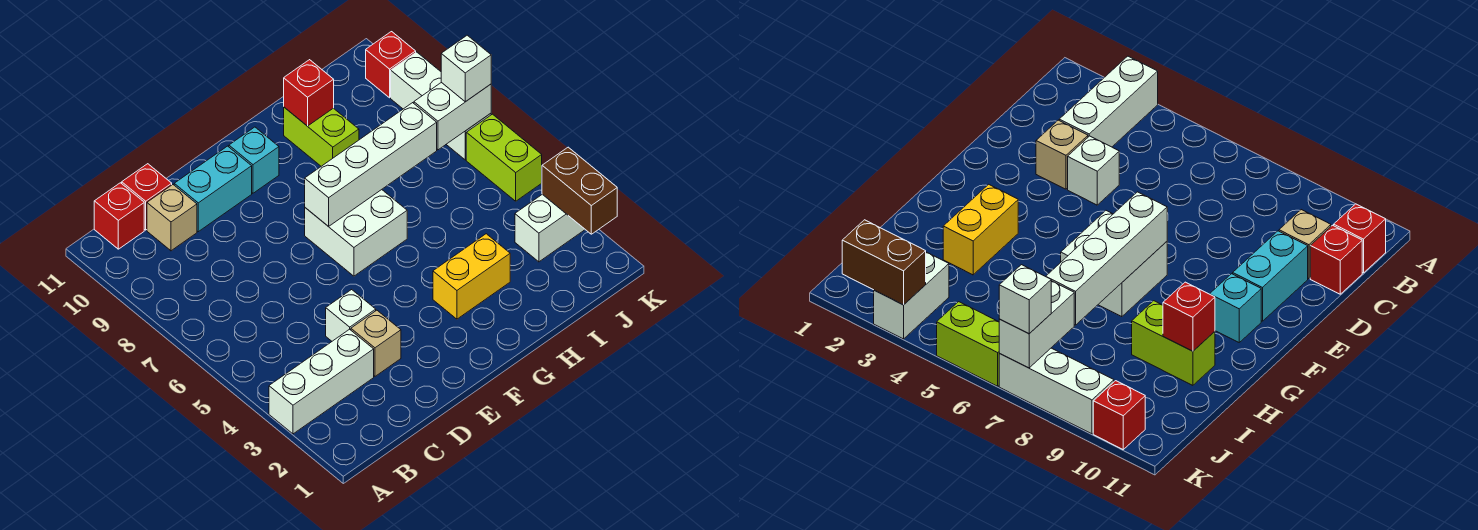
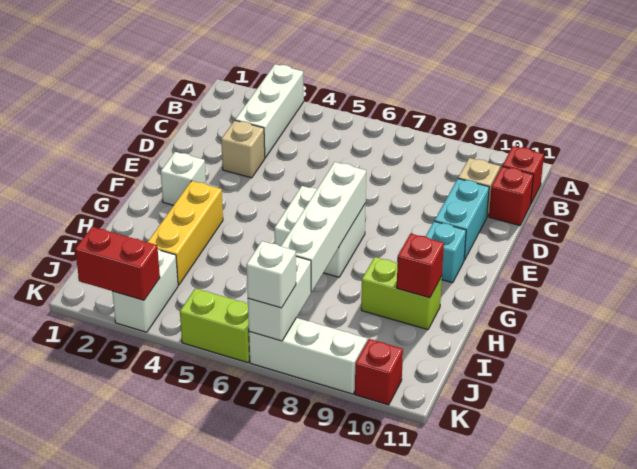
white 1x1 brick [326,290,376,341] -> white 1x1 brick moved to [161,152,206,205]
yellow 1x2 brick [433,234,510,319] -> yellow 1x3 brick [148,181,223,285]
brown 1x2 brick [542,147,617,234] -> red 1x2 brick [75,227,160,300]

